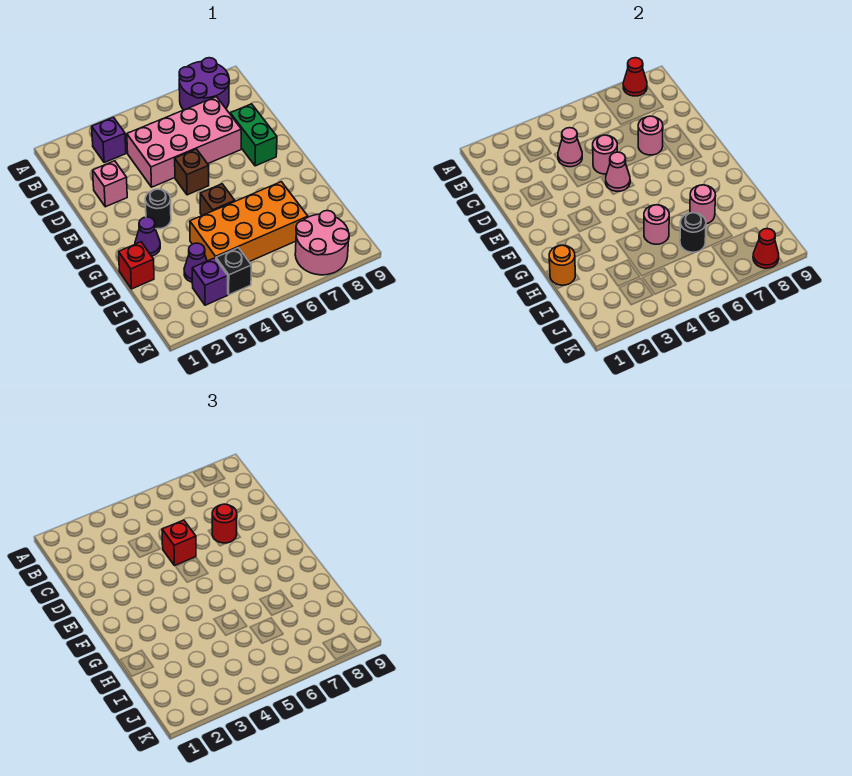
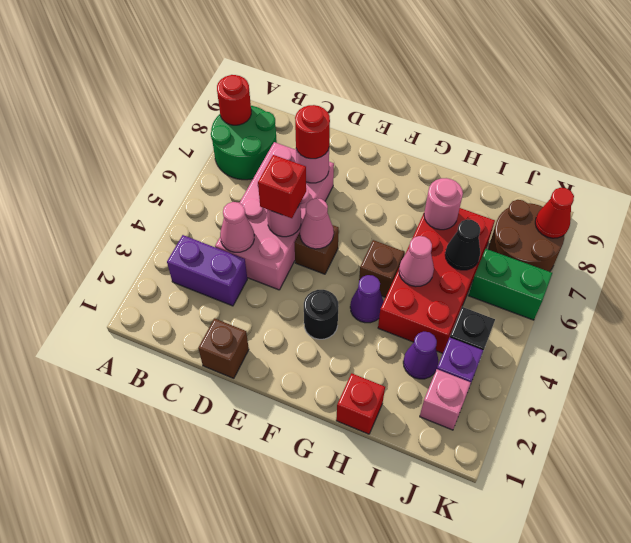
purple 2x2 round brick [179,58,229,110] -> green 2x2 round brick [211,106,277,180]
red 1x1 cone [623,58,647,96] -> red 1x1 round brick [217,75,251,125]
purple 1x1 brick [92,117,126,163] -> purple 1x2 brick [167,235,247,306]
none -> brown 1x1 brick [198,318,249,378]
pink 1x1 brick [93,161,127,207] -> pink 1x1 brick moved to [420,369,471,430]
green 1x2 brick [230,104,277,166] -> green 1x2 brick moved to [469,249,552,320]
purple 1x1 cone [135,217,160,256] -> purple 1x1 cone moved to [350,275,384,323]
orange 1x1 round brick [549,245,575,285] -> none
orange 2x4 brick [190,182,308,262] -> red 2x4 brick [378,208,495,353]
pink 1x1 round brick [644,205,669,244] -> pink 1x1 cone [399,236,434,287]
black 1x1 round brick [680,213,706,252] -> black 1x1 cone [445,220,480,270]
pink 2x2 round brick [295,210,349,275] -> brown 2x2 round brick [489,200,564,272]

